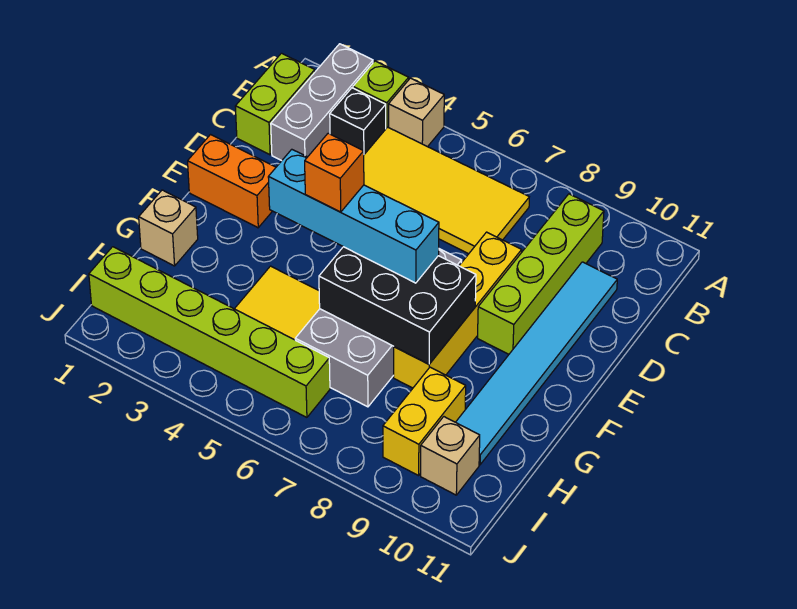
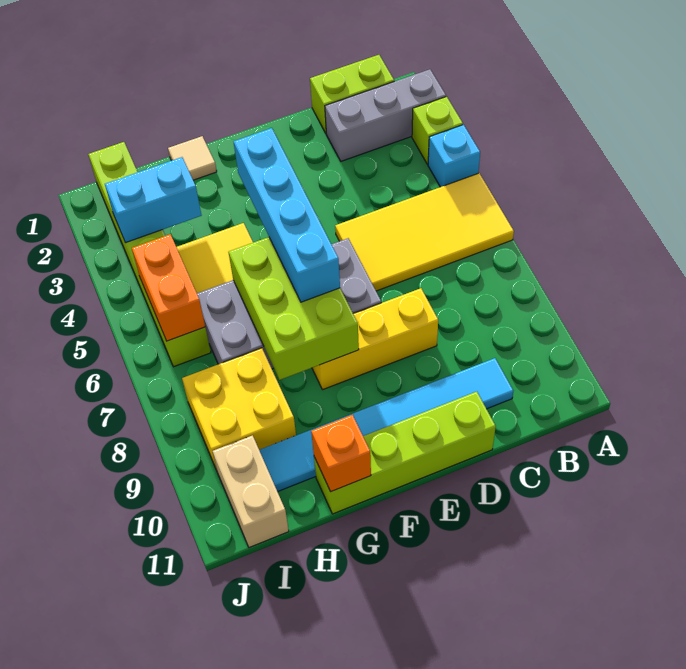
tan 1x1 brick [389,78,444,147] -> cyan 1x1 brick [428,125,480,187]
black 1x1 brick [330,88,386,154] -> none
yellow 2x4 tile [364,127,529,254] -> yellow 2x4 tile turned to [335,173,514,291]
lime 1x4 brick [478,194,604,354] -> lime 1x4 brick moved to [314,392,496,514]
yellow 1x4 brick [394,232,522,388] -> yellow 1x3 brick [312,288,438,390]
orange 1x2 brick [188,135,276,228] -> orange 1x2 brick moved to [132,234,205,341]
orange 1x1 brick [305,133,364,212] -> orange 1x1 brick moved to [311,415,371,492]
black 2x3 brick [319,247,476,364] -> lime 2x3 brick [229,237,359,380]
tan 1x1 brick [139,190,198,266] -> tan 1x1 tile [168,136,217,180]
none -> cyan 1x2 brick [105,157,202,243]
yellow 1x2 brick [383,367,466,476] -> yellow 2x2 brick [182,348,296,470]
tan 1x1 brick [421,417,480,495] -> tan 1x2 brick [213,435,289,547]

